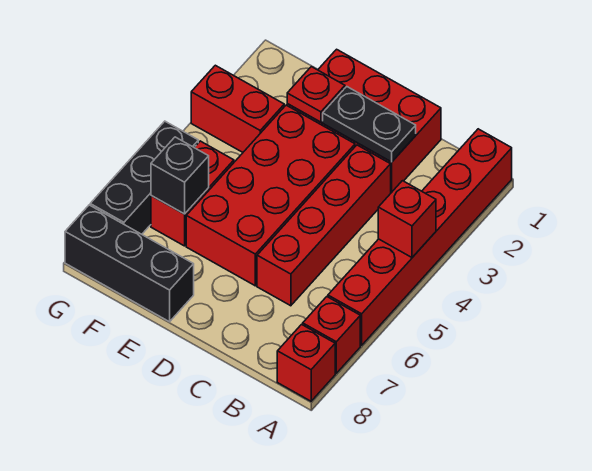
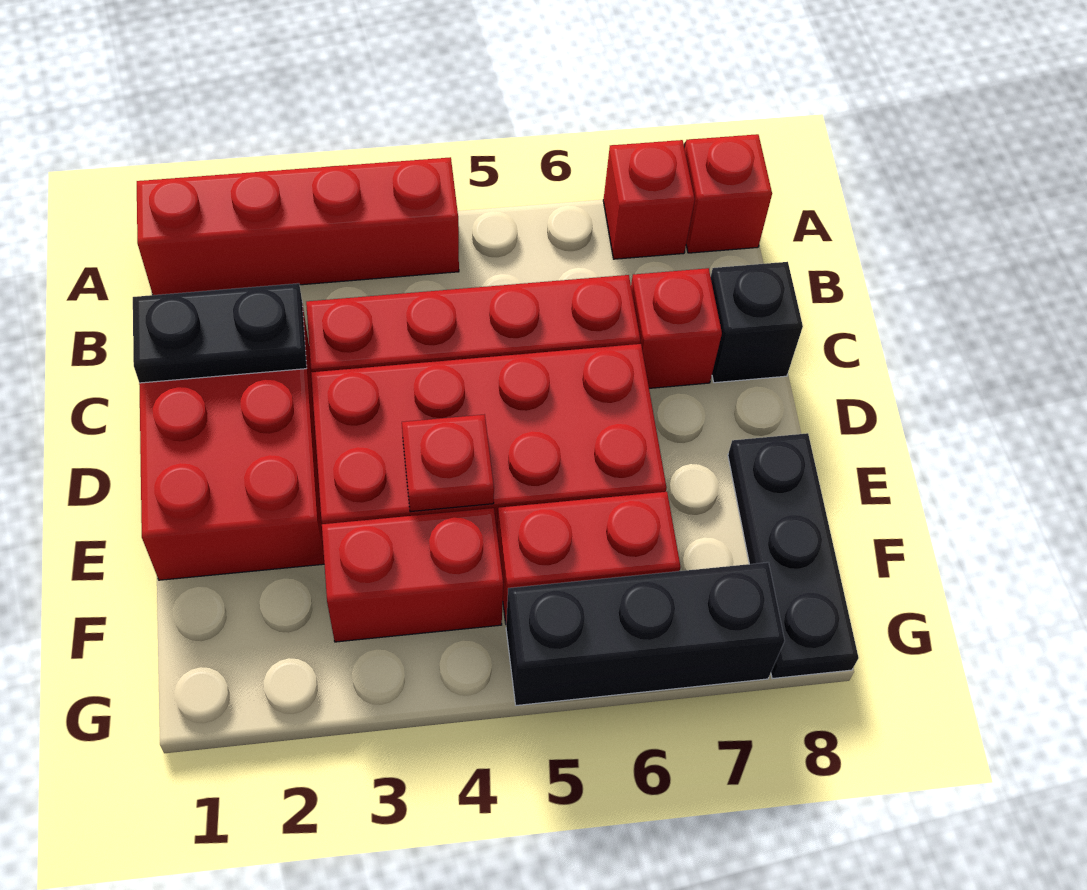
red 1x6 brick [328,129,512,345] -> red 1x4 brick [137,157,459,295]
red 1x1 brick [378,181,436,257] -> red 1x1 brick moved to [631,268,722,388]
black 1x2 plate [323,87,416,162] -> black 1x2 plate turned to [133,283,307,383]
red 1x1 plate [287,67,345,122] -> red 1x1 plate moved to [402,414,494,512]
black 1x3 brick [65,205,194,322] -> black 1x3 plate [728,433,859,679]
red 1x2 brick [191,65,284,152] -> red 1x2 brick turned to [322,508,503,642]
black 1x1 brick [151,137,209,214] -> black 1x1 brick moved to [711,262,803,383]

